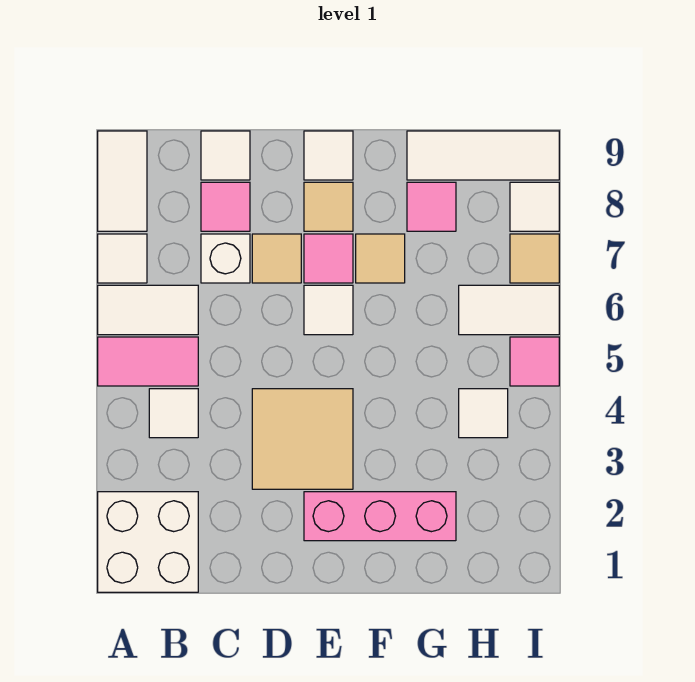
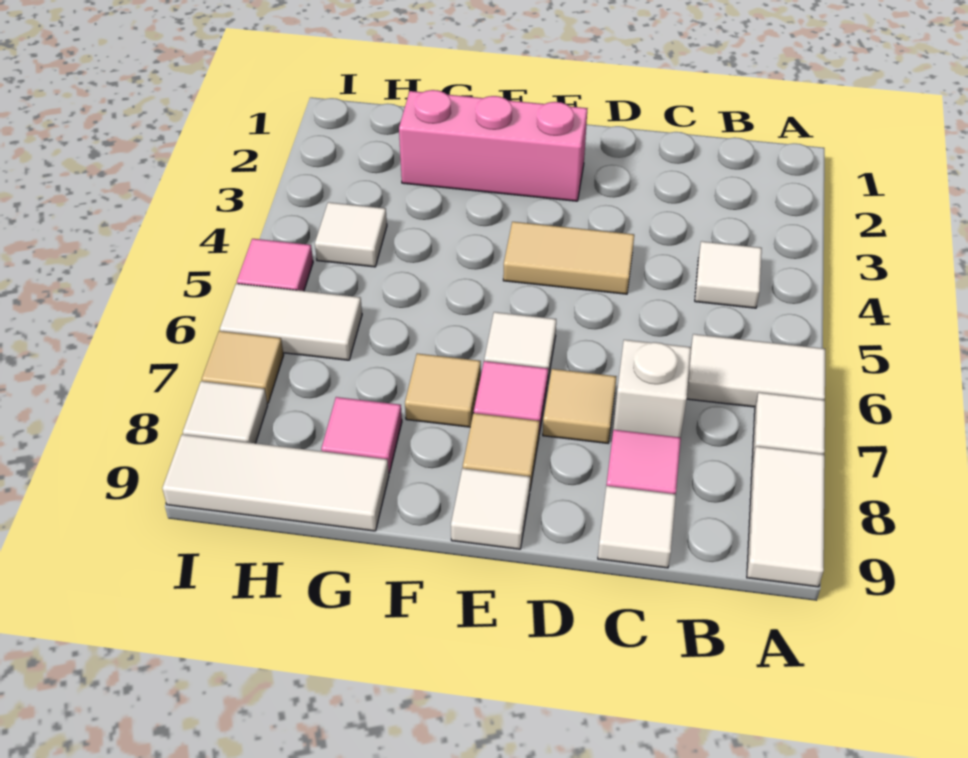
white 2x2 brick [98,492,198,592] -> none
pink 1x2 tile [98,337,198,386] -> none
tan 2x2 tile [252,389,353,489] -> tan 1x2 tile [503,222,634,294]

